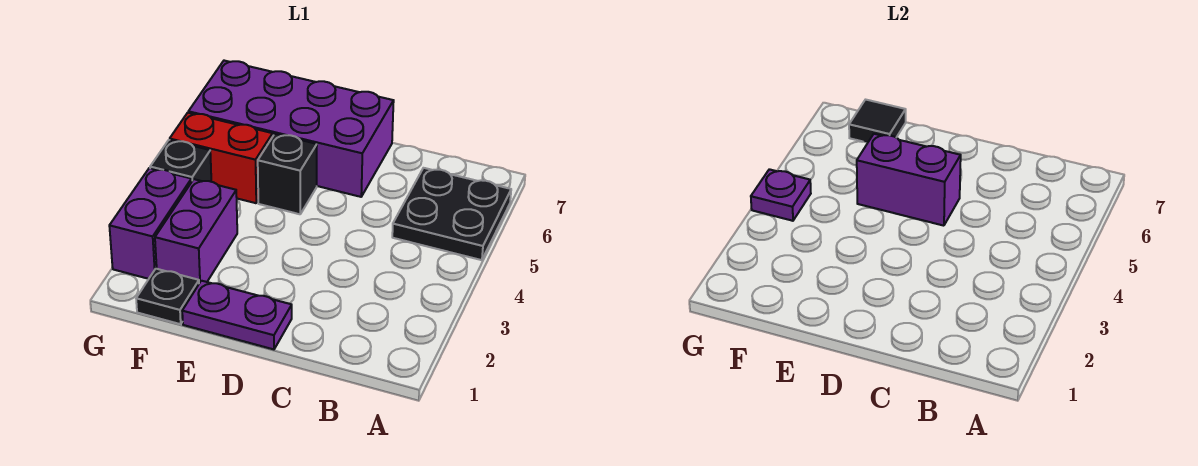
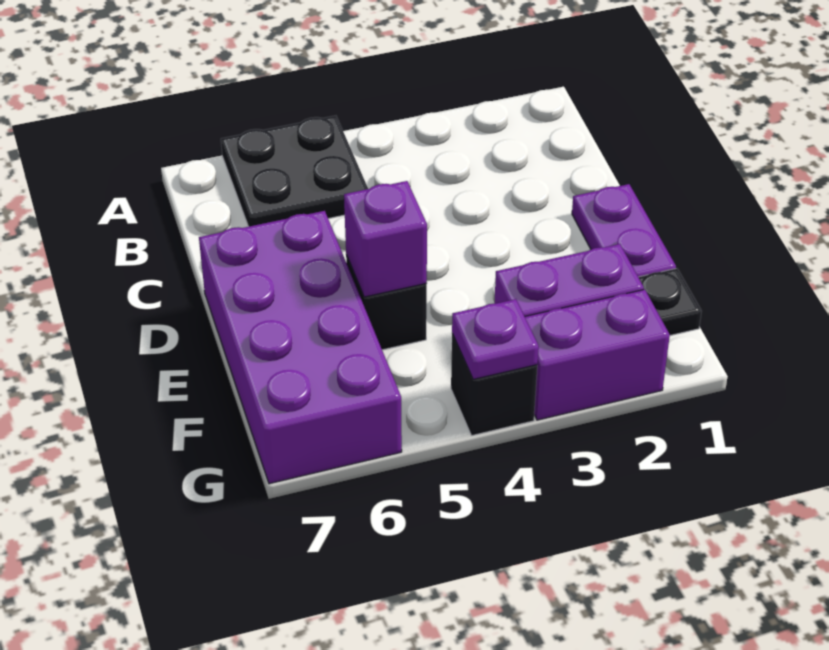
purple 1x2 brick [857,134,961,226] -> purple 1x1 brick [344,181,427,297]
red 1x2 brick [170,113,273,203] -> none
black 1x1 tile [849,100,906,143] -> none

